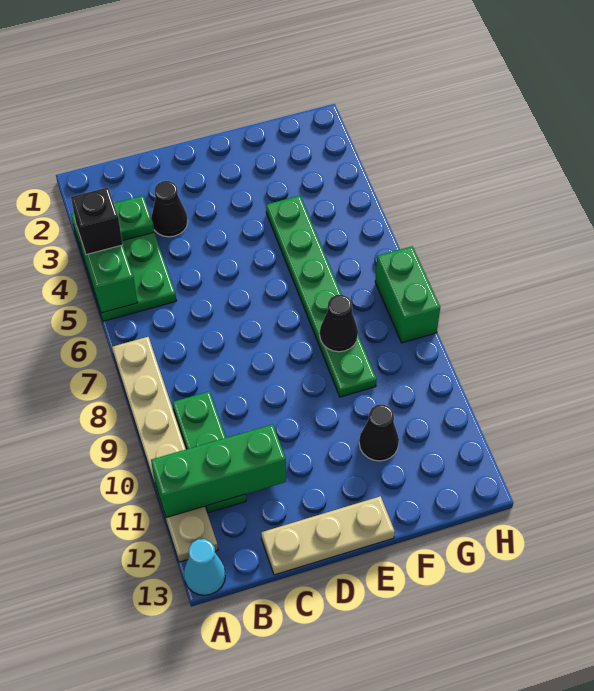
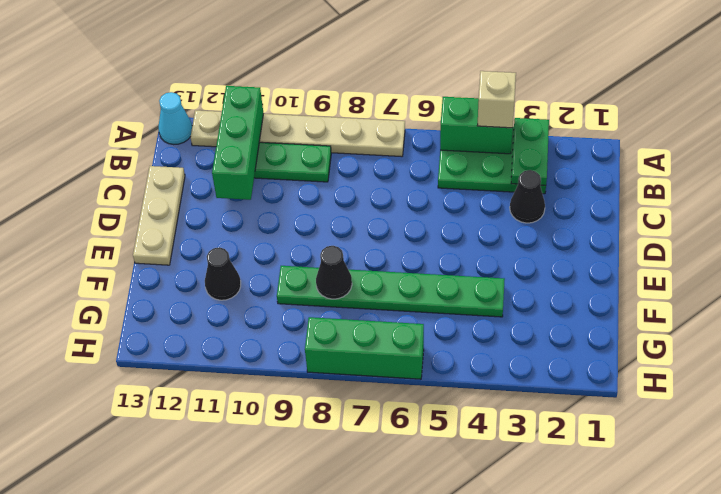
black 1x1 brick [71,187,123,255] -> tan 1x1 brick [477,71,516,128]
green 1x2 brick [375,246,440,343] -> green 1x3 brick [305,317,424,379]

